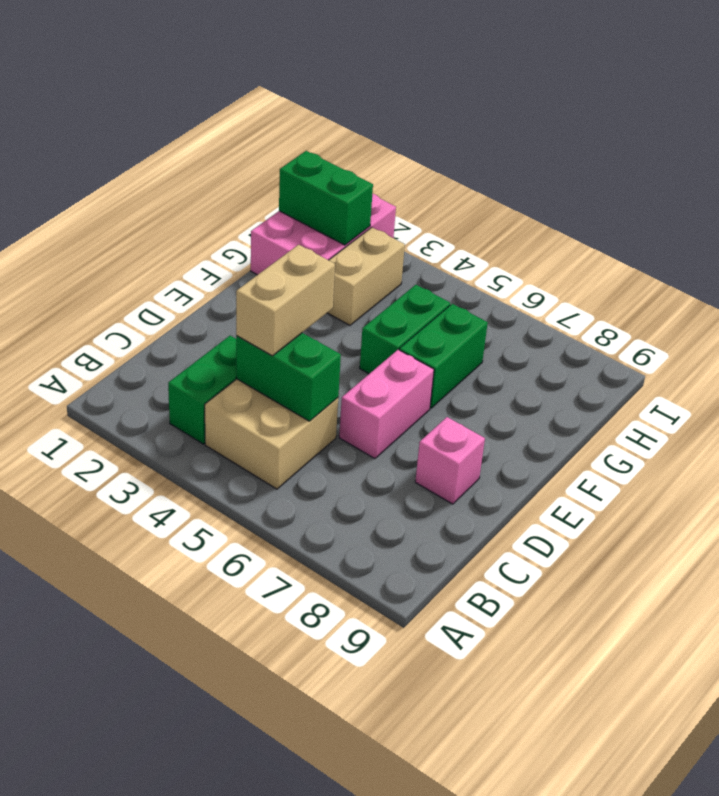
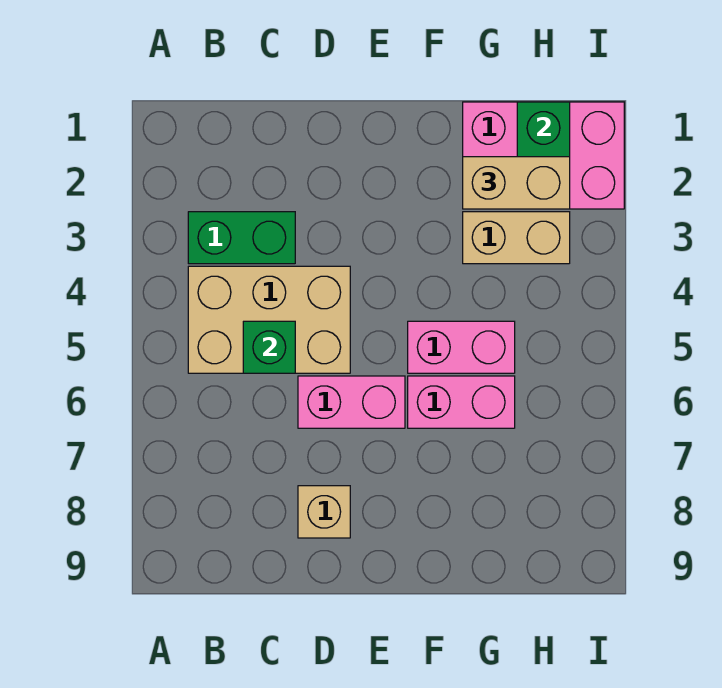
tan 2x2 brick [205,379,338,489] -> tan 2x3 brick [188,266,350,373]
green 1x2 brick [236,333,341,421] -> green 1x1 brick [243,321,295,373]
tan 1x2 brick [236,245,335,356] -> tan 1x2 brick moved to [463,157,570,209]
pink 1x1 brick [415,417,485,504] -> tan 1x1 brick [298,486,350,538]
green 1x2 brick [360,285,450,374] -> pink 1x2 brick [408,321,515,373]
green 1x2 brick [399,304,488,408] -> pink 1x2 brick [408,376,515,428]

